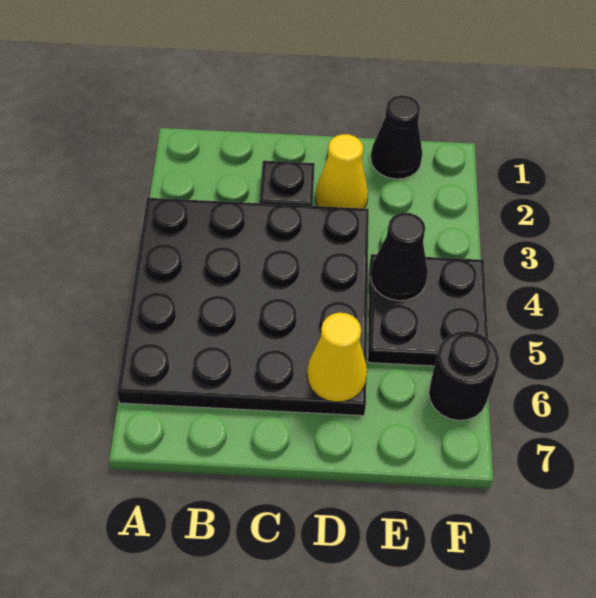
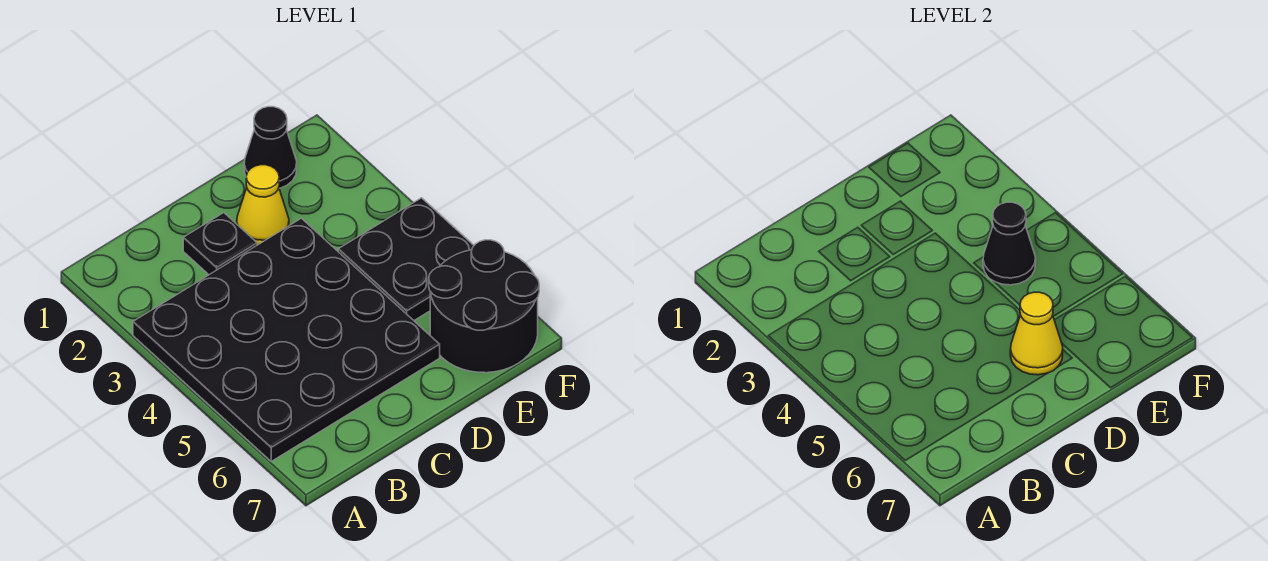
black 1x1 round brick [429,331,499,420] -> black 2x2 round brick [429,240,539,373]

